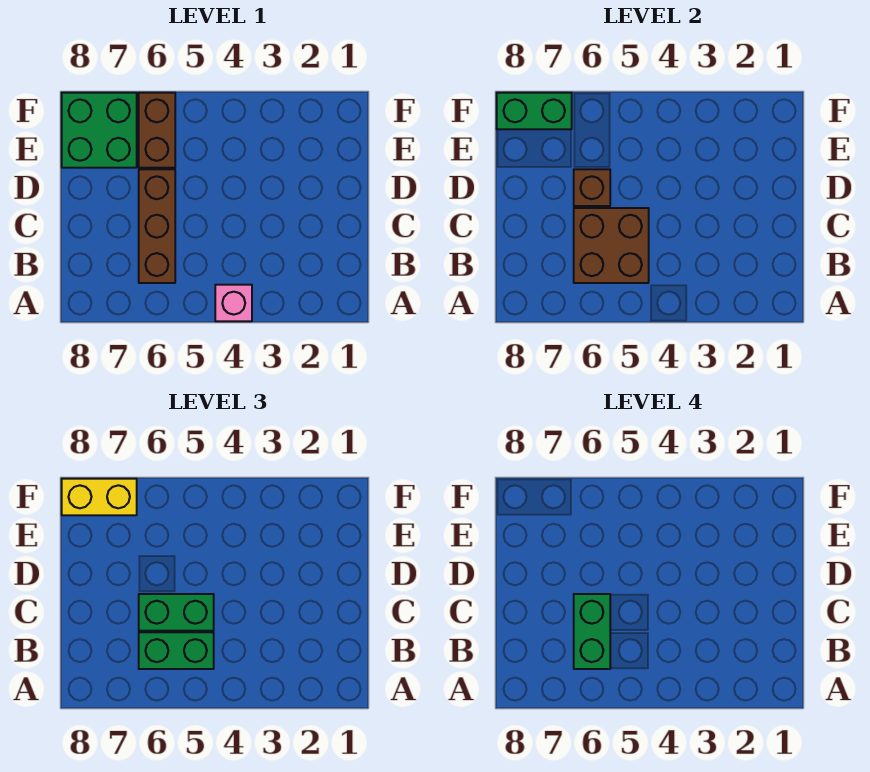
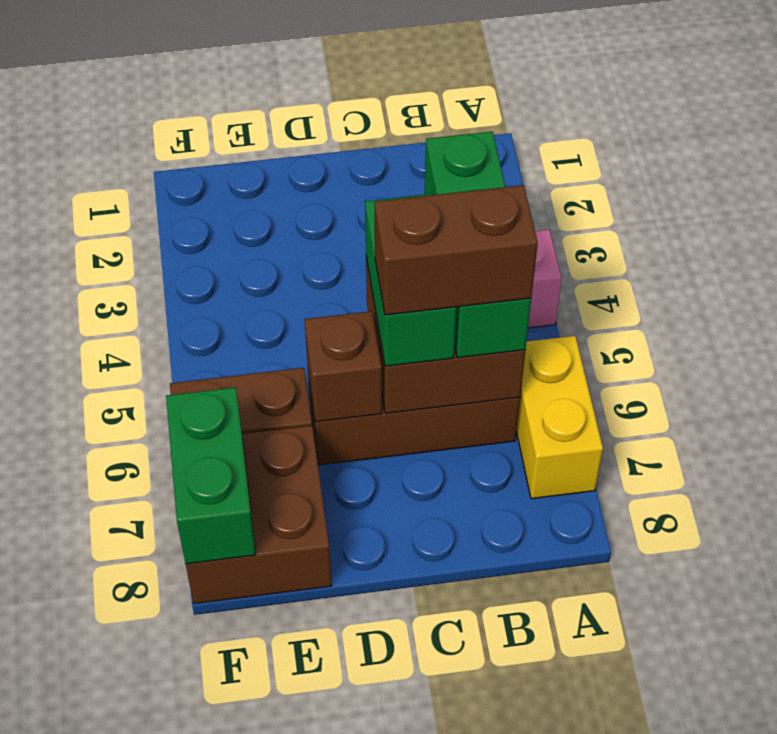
green 1x2 brick [139,632,214,669] -> green 1x3 brick [425,132,531,358]
green 1x2 brick [574,594,610,669] -> brown 1x2 brick [374,185,538,315]
green 2x2 brick [62,93,137,168] -> brown 2x2 brick [186,426,332,604]
yellow 1x2 brick [62,479,137,515] -> yellow 1x2 brick moved to [516,336,603,499]

